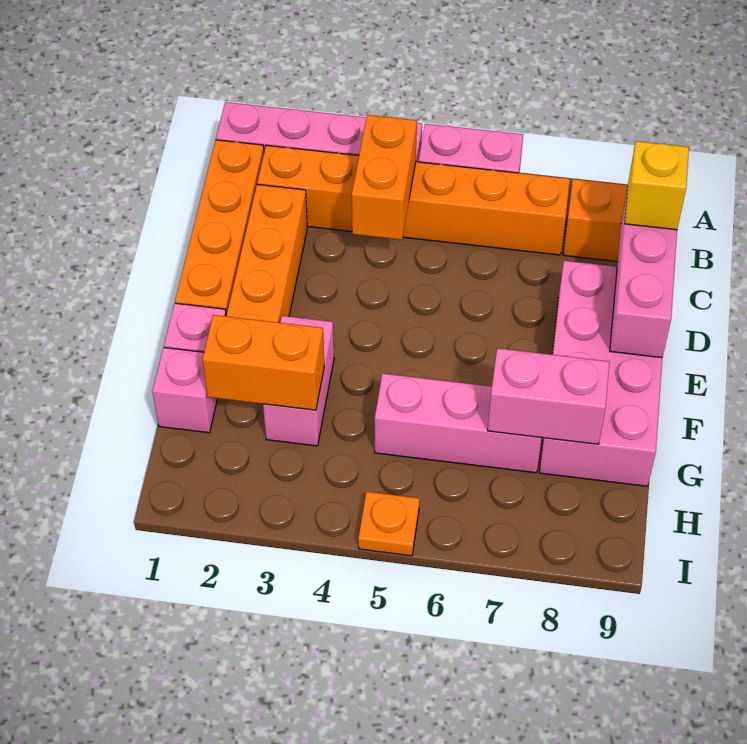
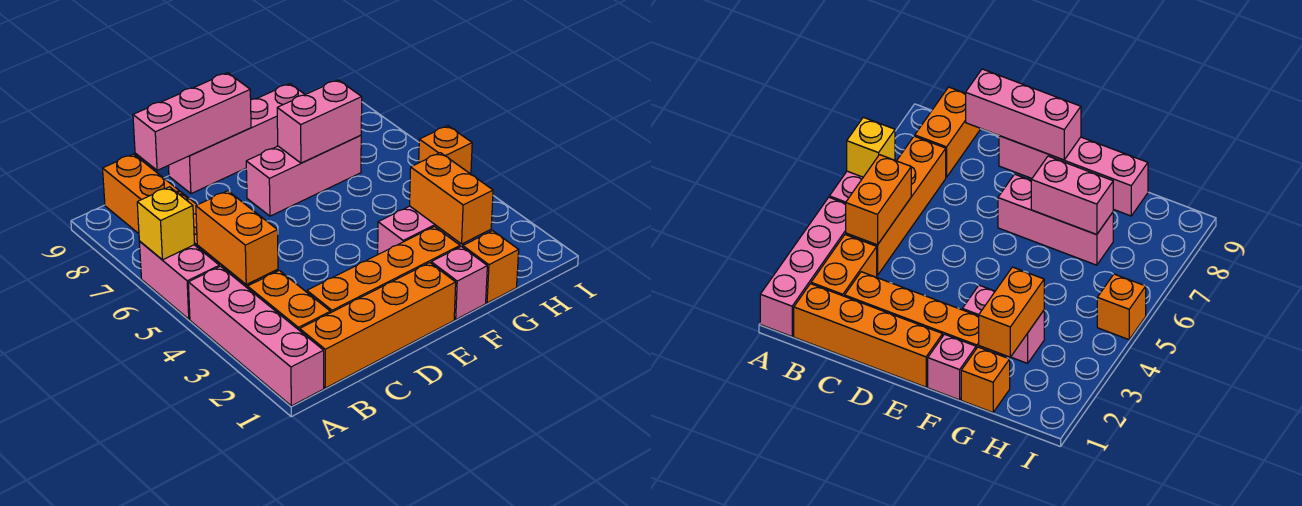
orange 1x2 brick [352,115,417,240] -> orange 1x2 brick turned to [196,191,278,284]
yellow 1x1 brick [625,141,689,230] -> yellow 1x1 brick moved to [137,187,195,260]
pink 2x4 brick [539,261,662,486] -> pink 1x4 brick [169,84,305,194]
pink 1x1 brick [152,348,218,433] -> orange 1x1 brick [463,231,519,303]
pink 1x3 brick [375,373,541,473] -> pink 1x3 brick turned to [246,135,361,216]
pink 1x2 brick [488,348,610,444] -> pink 1x2 brick turned to [277,80,362,163]
orange 1x1 plate [358,492,420,556] -> orange 1x1 brick [419,126,472,174]

